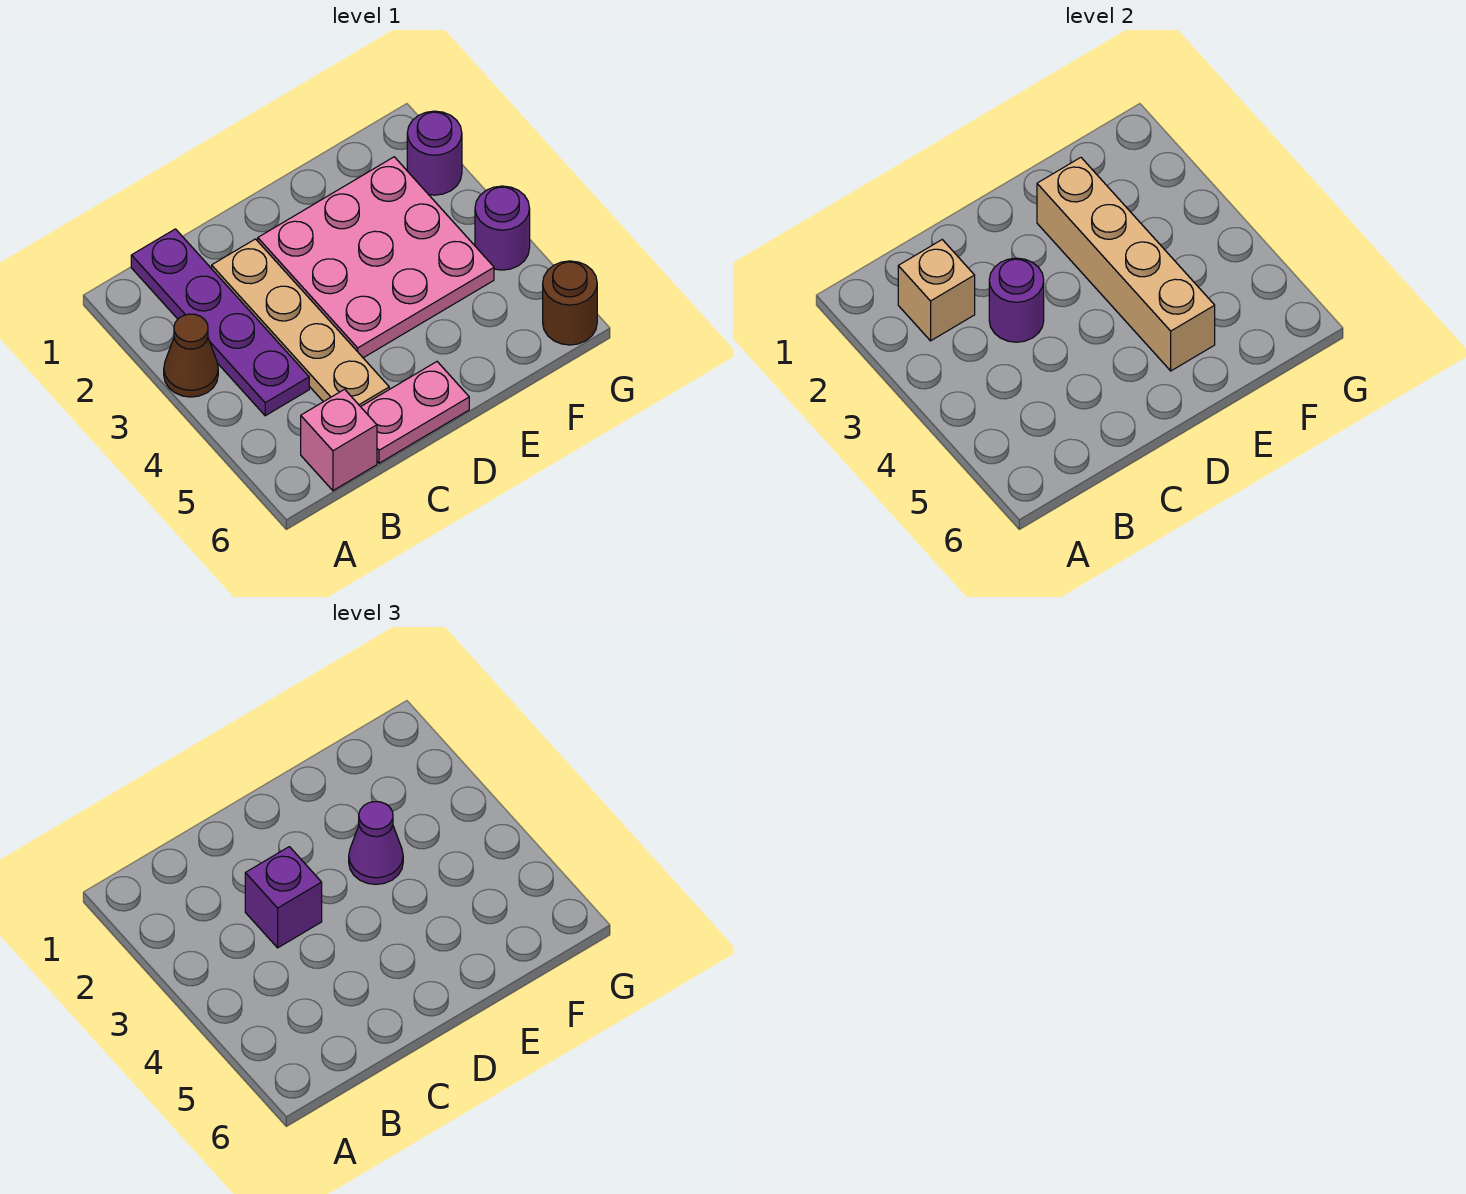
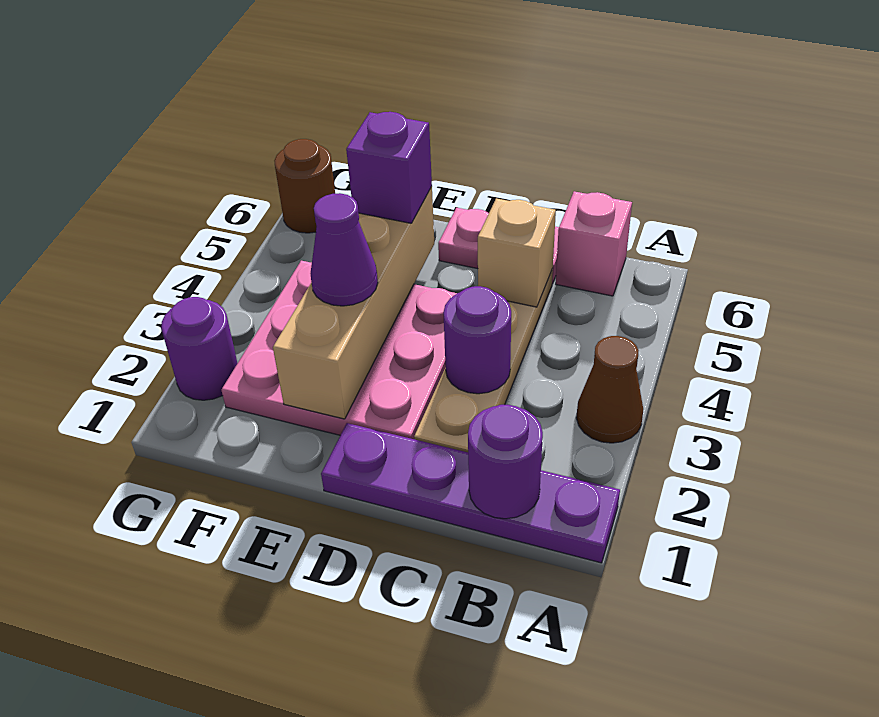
purple 1x4 plate [131,229,309,416] -> purple 1x4 plate turned to [321,423,620,563]
tan 1x1 brick [898,240,975,341] -> tan 1x1 brick moved to [478,198,556,307]
purple 1x1 brick [245,847,322,948] -> purple 1x1 brick moved to [346,112,432,223]
purple 1x1 round brick [475,186,530,270] -> purple 1x1 round brick moved to [468,405,543,519]

